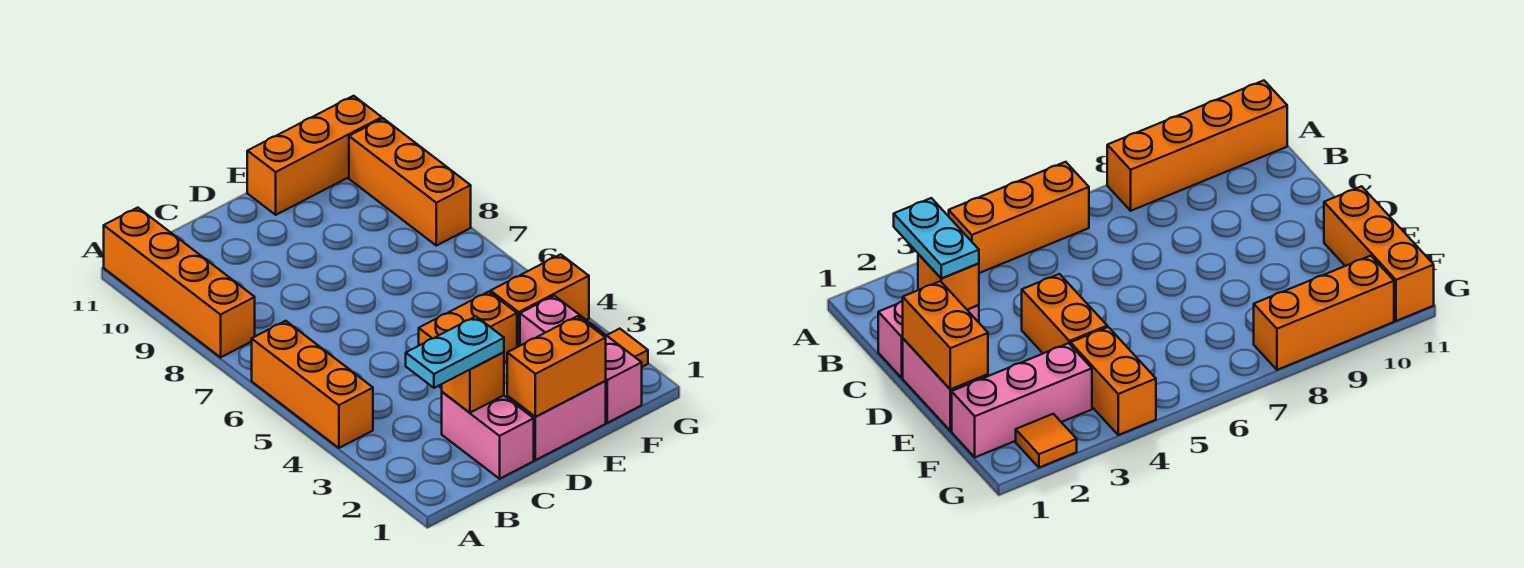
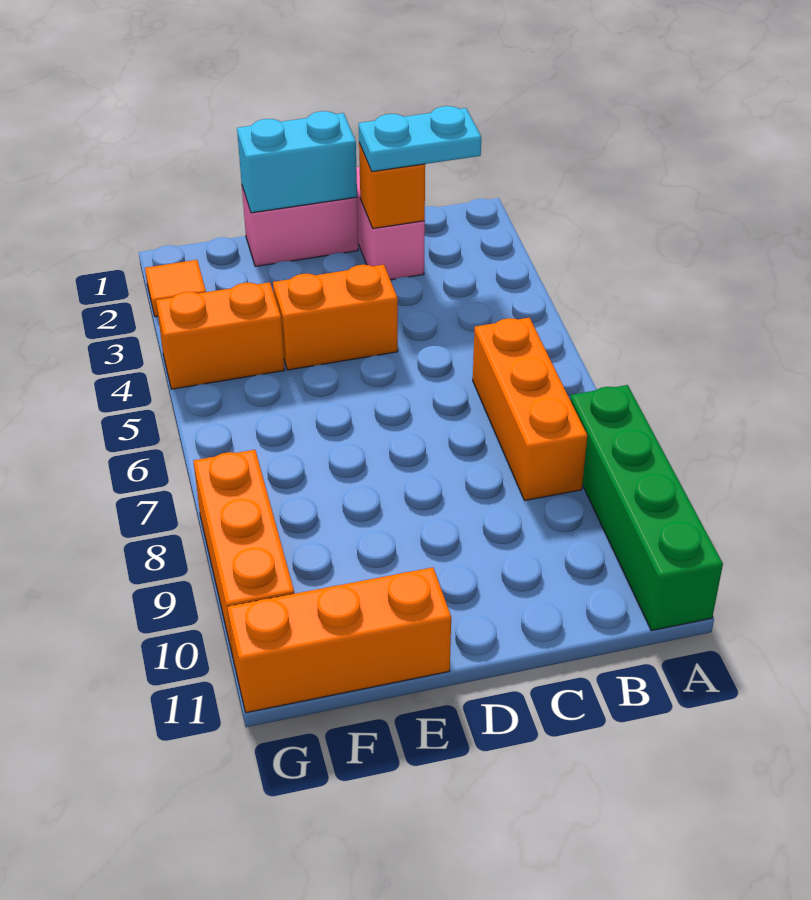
orange 1x3 brick [252,321,373,448] -> orange 1x3 brick moved to [473,318,587,501]
orange 1x4 brick [104,208,255,357] -> green 1x4 brick [570,385,723,631]
orange 1x2 brick [507,316,606,417] -> cyan 1x2 brick [237,111,357,213]
pink 1x3 brick [520,296,642,423] -> none

